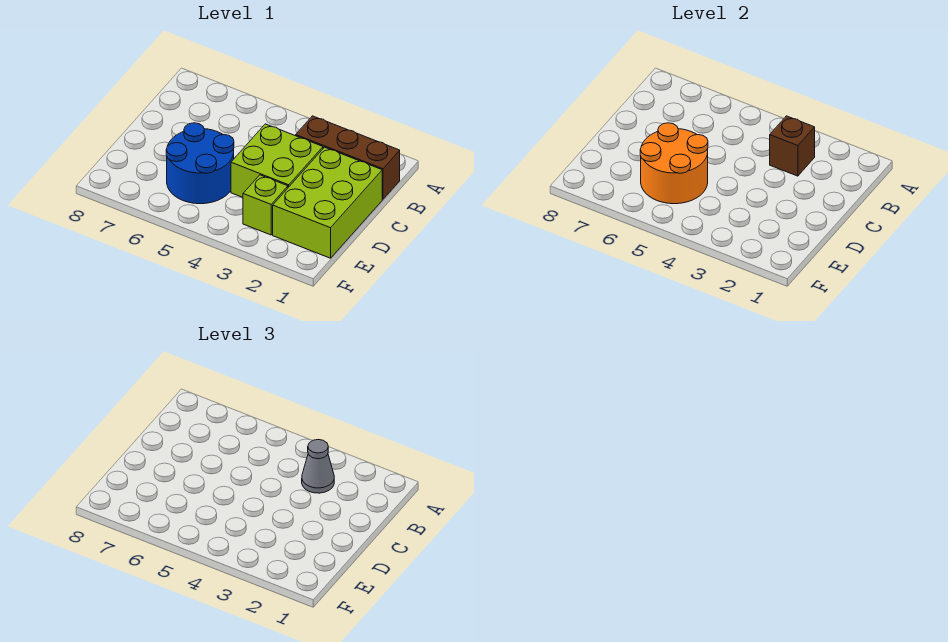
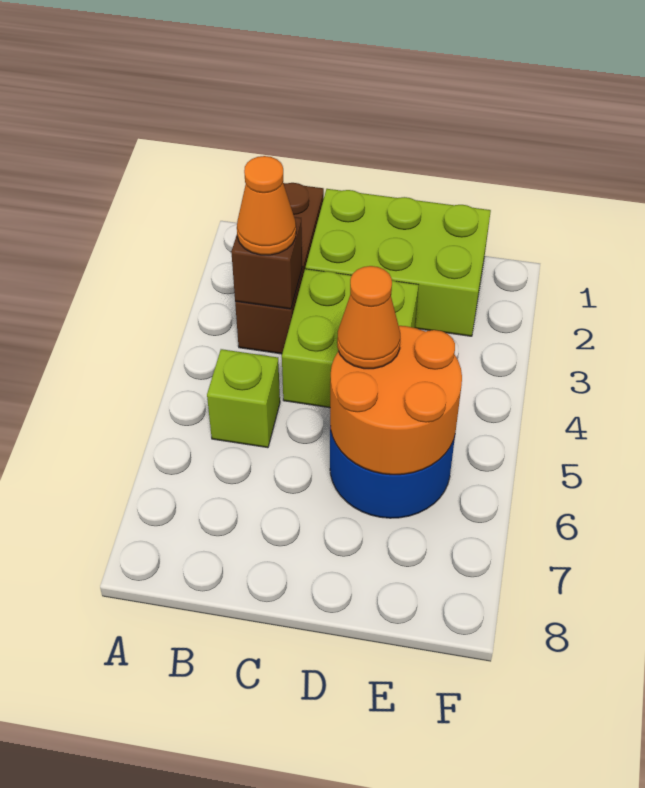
grey 1x1 cone [302,440,334,493] -> orange 1x1 cone [237,156,296,255]
none -> orange 1x1 cone [337,266,400,369]
lime 1x1 brick [243,175,288,235] -> lime 1x1 brick moved to [207,349,280,448]

